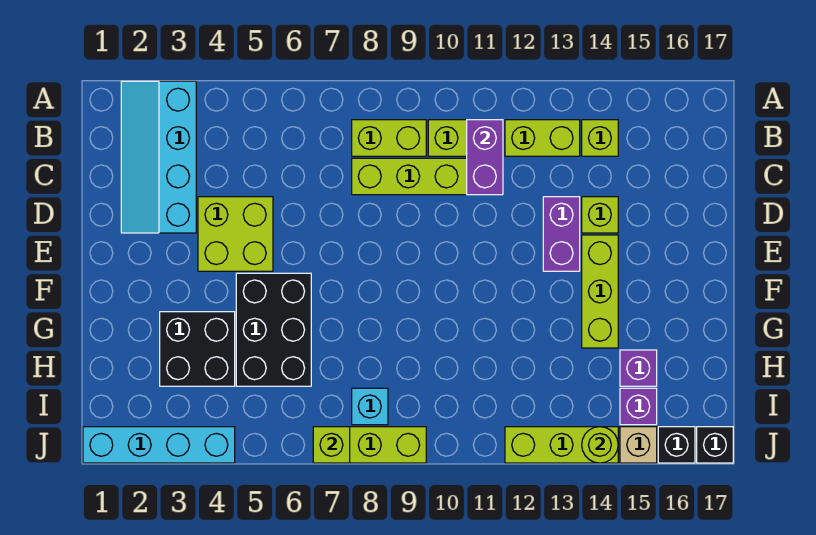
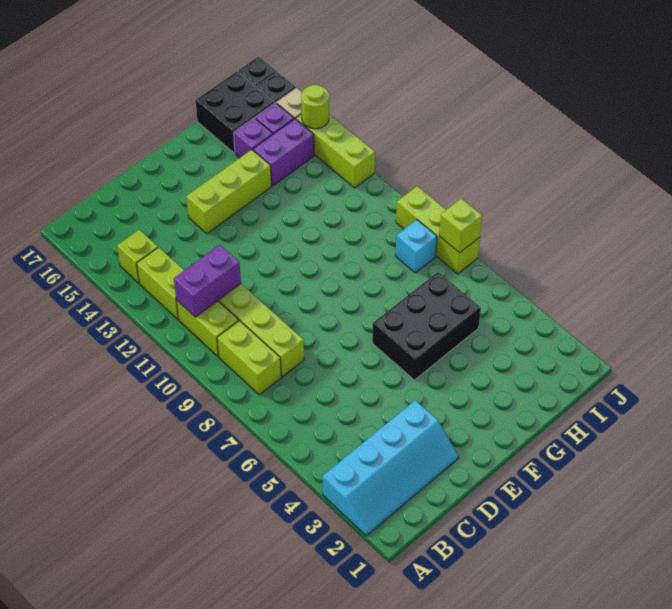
lime 2x2 brick [198,197,273,271] -> none
purple 1x2 brick [543,197,580,271] -> purple 1x2 brick moved to [253,119,314,186]
lime 1x1 brick [582,197,618,233] -> none
black 2x2 brick [160,312,235,386] -> black 2x2 brick moved to [196,71,275,153]
cyan 1x4 brick [83,427,235,463] -> none

